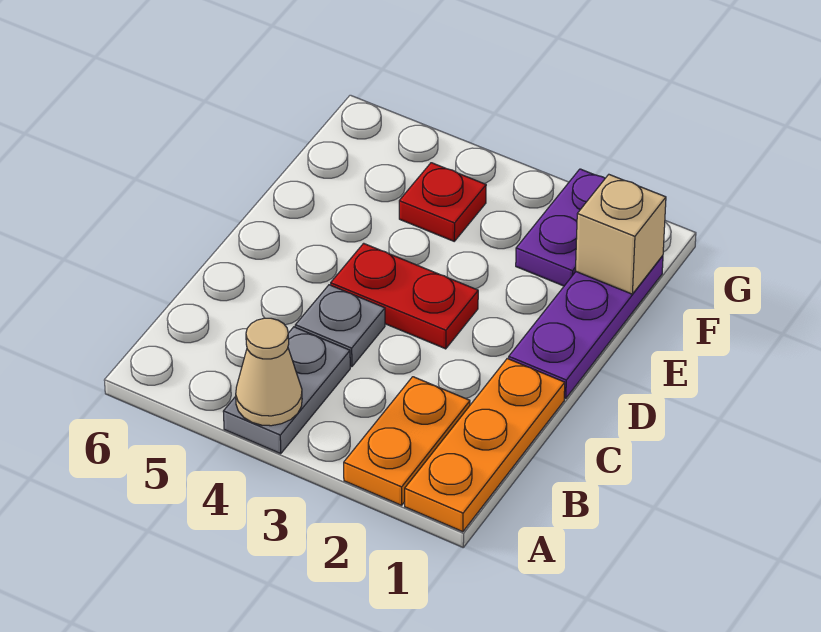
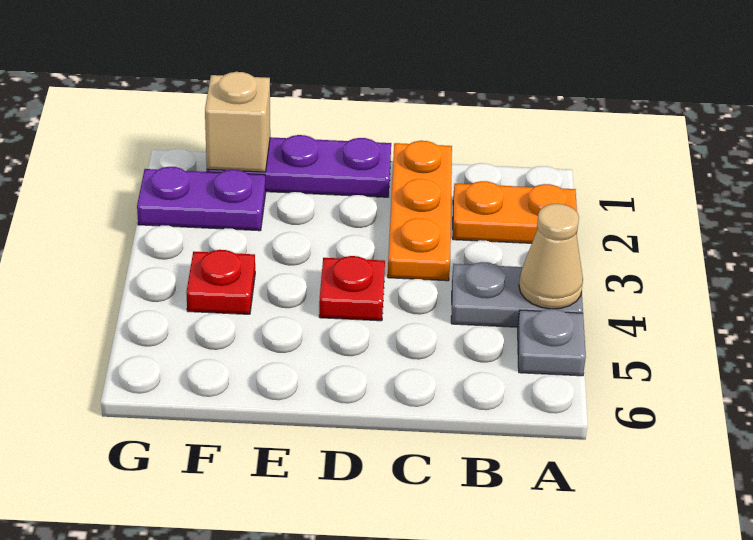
orange 1x3 plate [405,359,565,532] -> orange 1x3 plate turned to [388,141,452,281]
grey 1x1 plate [295,285,385,367] -> grey 1x1 plate moved to [518,309,586,376]
red 1x2 plate [331,243,478,349] -> red 1x1 plate [319,256,385,321]

